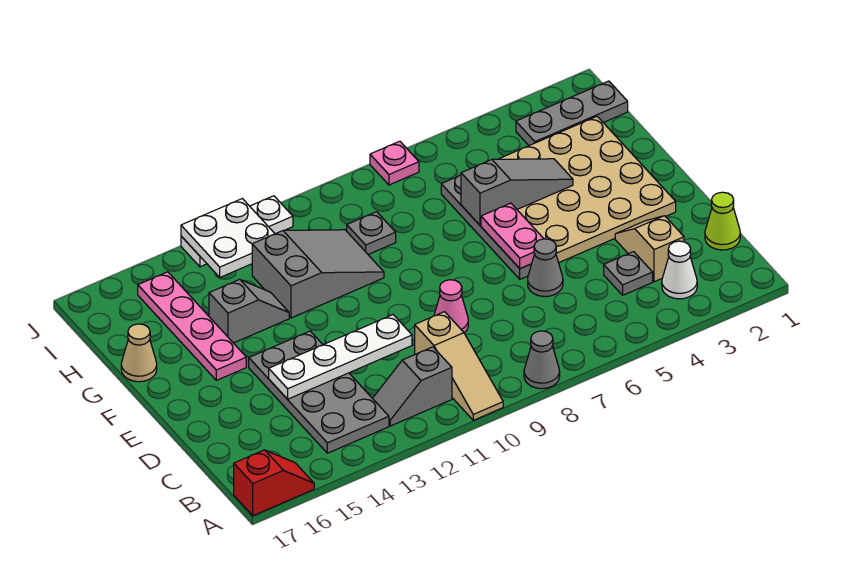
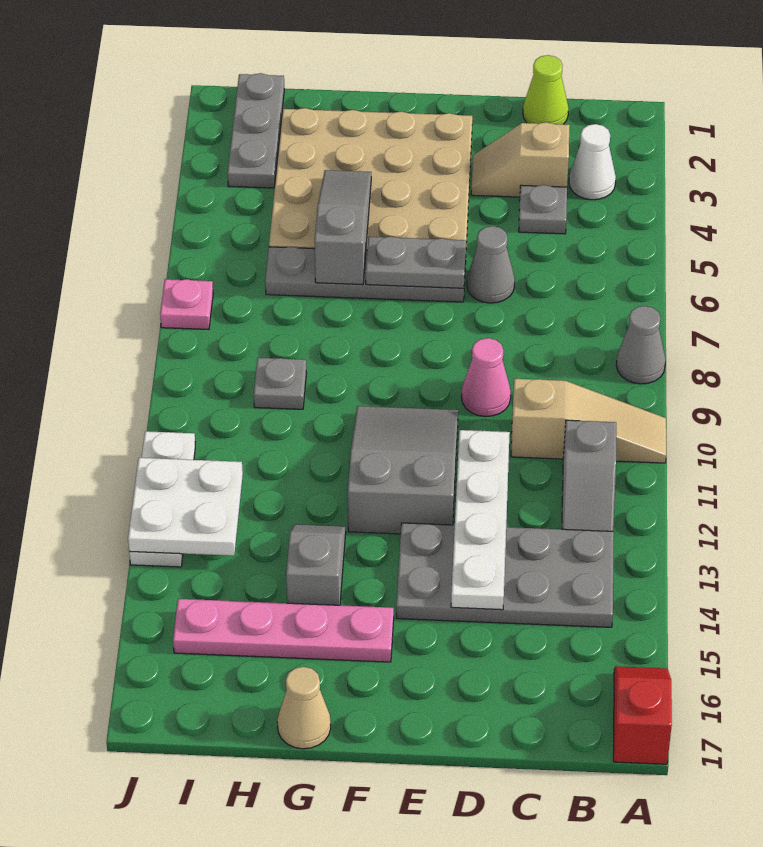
pink 1x2 plate [481,203,544,269] -> grey 1x2 plate [366,236,466,288]
grey 2x3 slope [252,230,384,318] -> grey 2x3 slope moved to [348,406,458,534]

